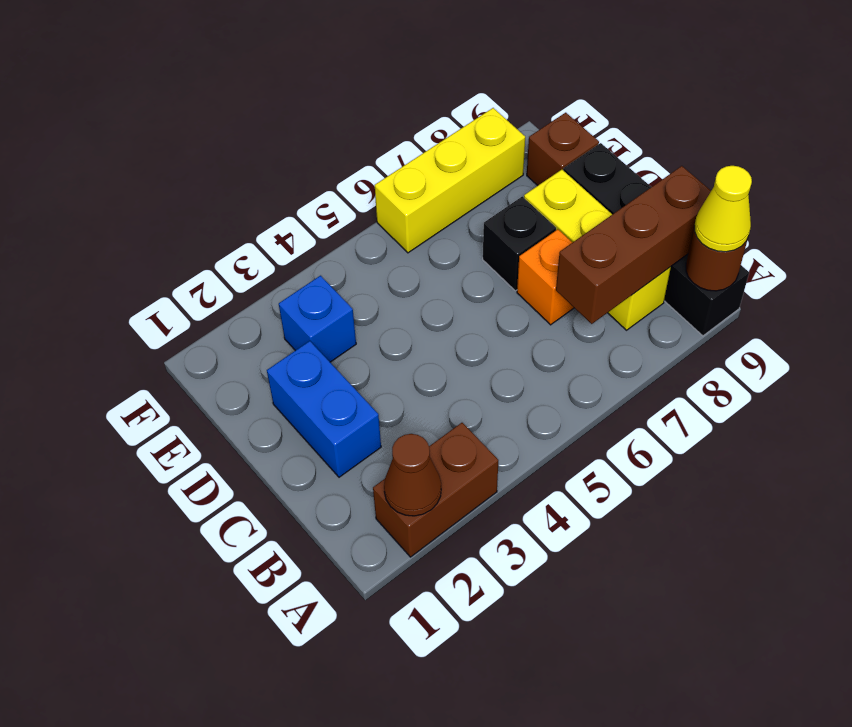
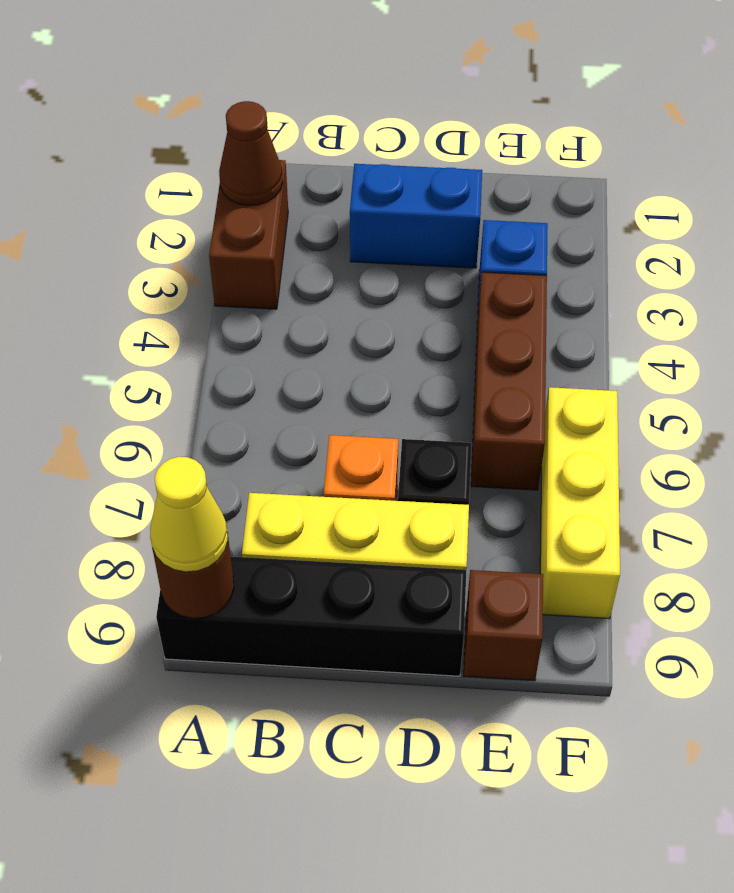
brown 1x3 brick [556,166,711,324] -> brown 1x3 brick moved to [471,272,547,490]

